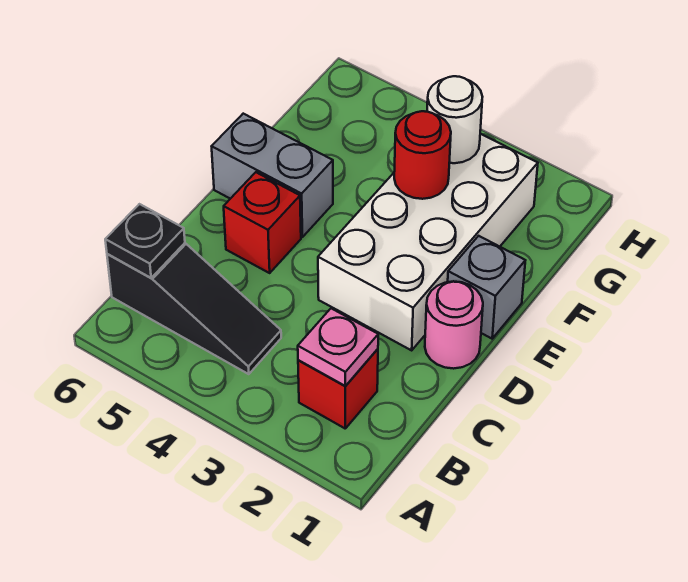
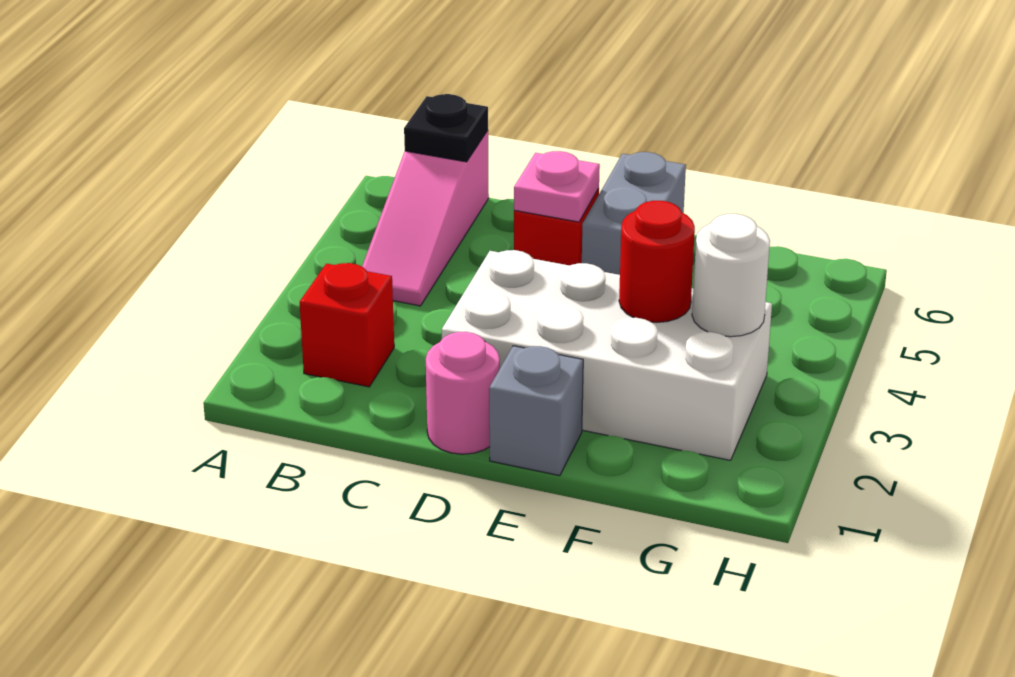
pink 1x1 plate [298,308,378,386] -> pink 1x1 plate moved to [514,151,600,222]
black 1x3 slope [107,243,281,374] -> pink 1x3 slope [362,131,489,306]

